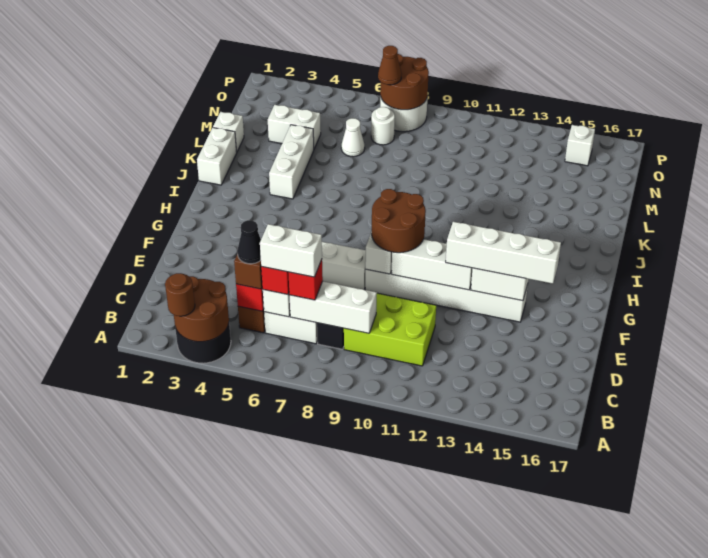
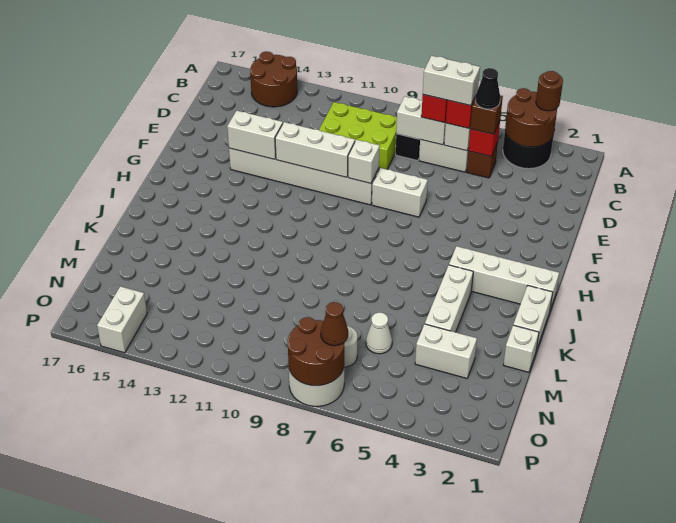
white 1x3 brick [289,281,377,333] -> white 1x2 brick [396,97,446,145]
brown 2x2 round brick [372,189,426,253] -> brown 2x2 round brick moved to [250,51,297,107]
white 1x4 brick [446,222,561,284] -> white 1x4 brick moved to [449,246,559,310]
white 1x1 brick [565,125,595,166] -> white 1x2 brick [97,286,147,353]

